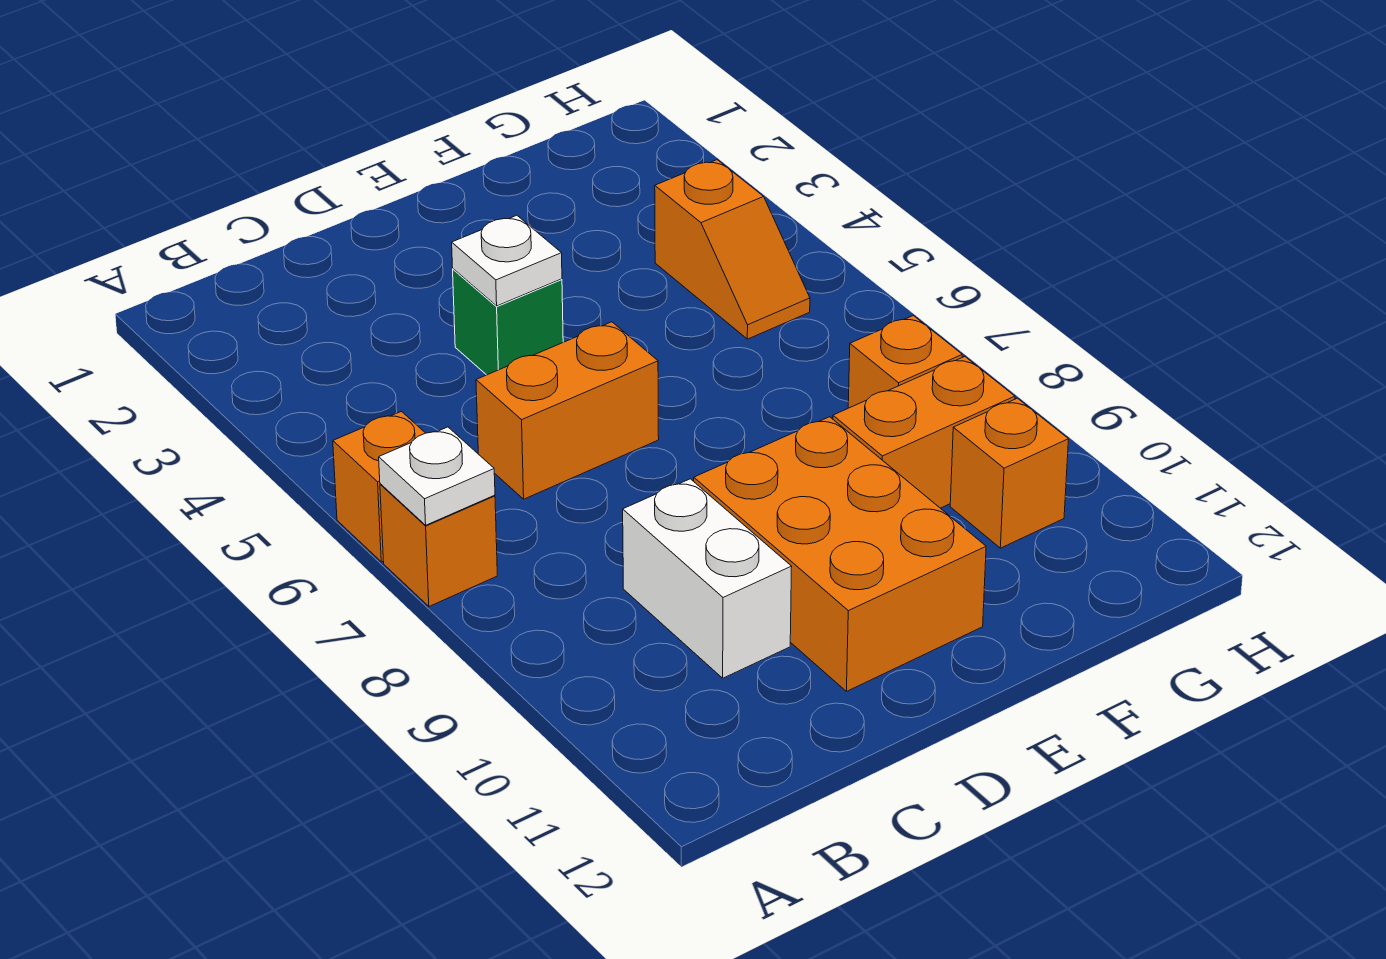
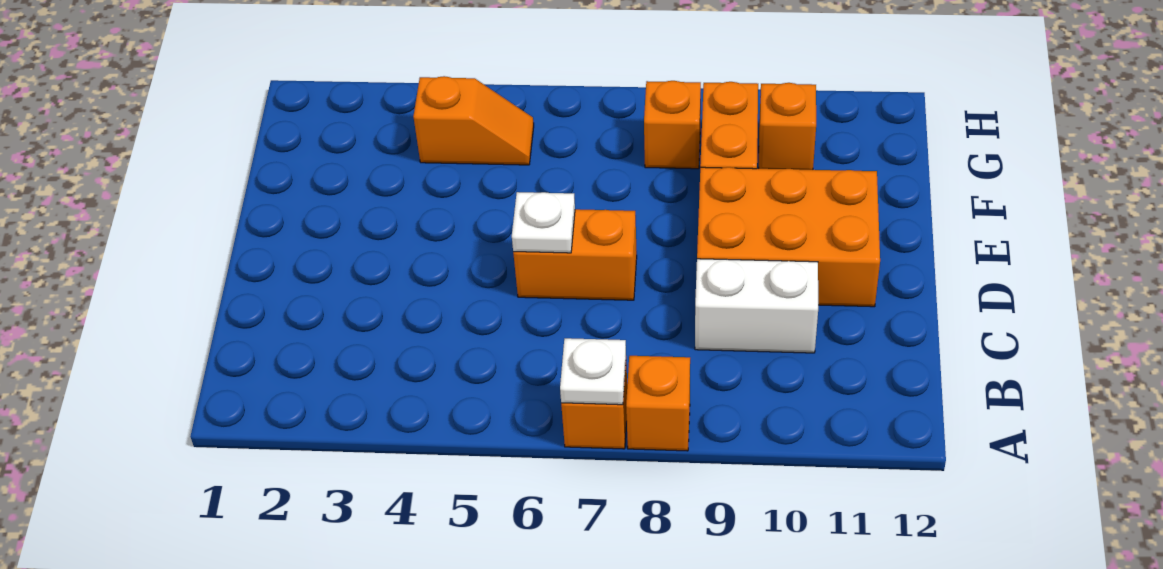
orange 1x1 brick [333,411,425,562] -> orange 1x1 brick moved to [626,356,690,451]
orange 1x2 brick [476,322,659,499] -> orange 1x2 brick turned to [513,209,637,300]
green 1x1 brick [453,269,563,375] -> none
white 1x1 plate [452,215,562,306] -> white 1x1 plate moved to [512,192,575,253]

